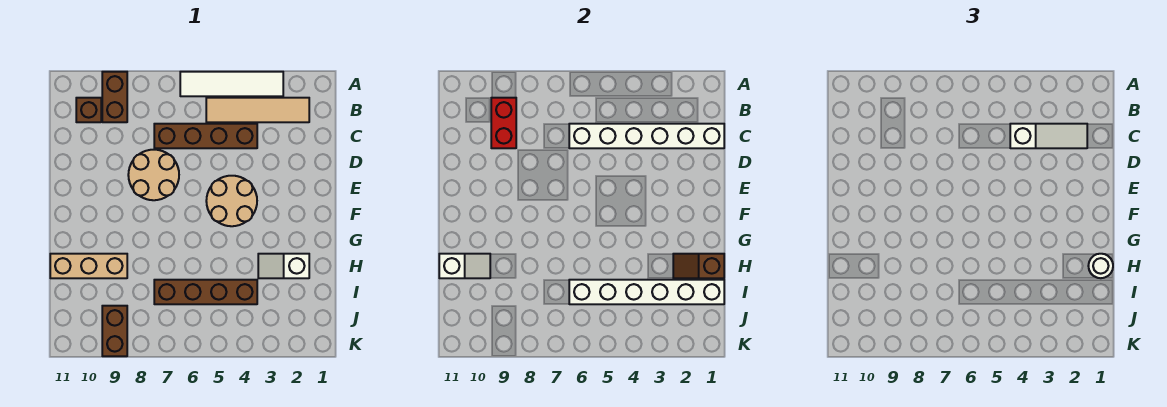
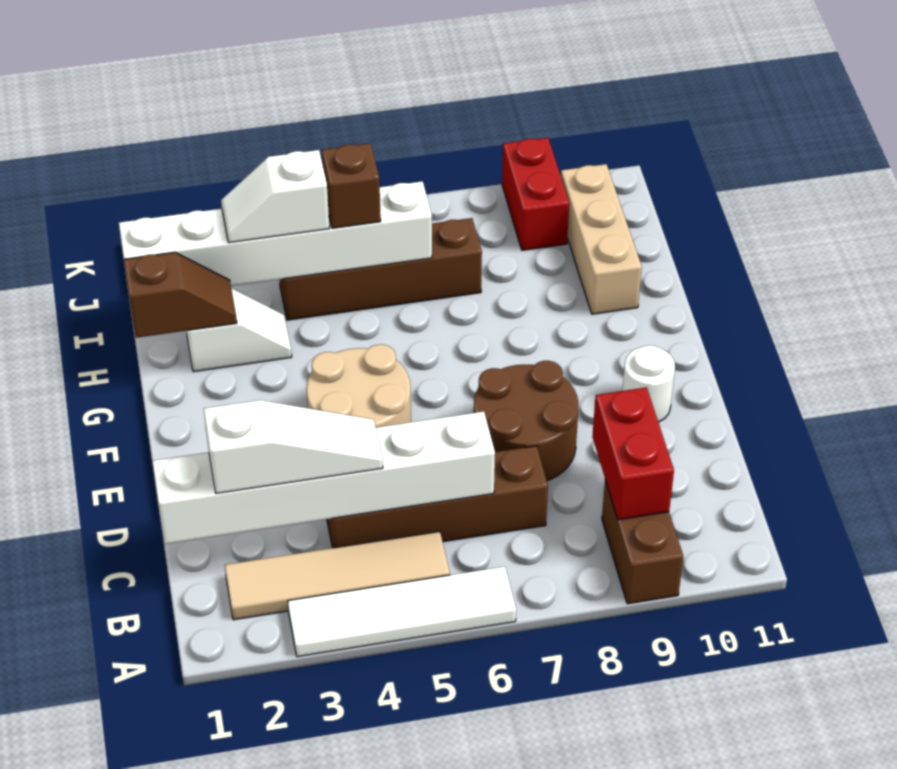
brown 1x1 brick [76,98,101,122] -> brown 1x1 brick moved to [322,143,381,228]
white 1x3 slope [1010,124,1087,148] -> white 1x3 slope turned to [204,400,383,493]
tan 2x2 round brick [128,150,179,200] -> brown 2x2 round brick [474,361,578,481]
white 1x1 round brick [1088,254,1113,278] -> white 1x1 round brick moved to [622,346,675,422]
tan 1x3 brick [50,254,127,278] -> tan 1x3 brick turned to [561,164,642,314]
white 1x2 slope [439,254,490,278] -> white 1x2 slope moved to [221,150,329,243]
brown 1x2 brick [102,306,127,356] -> red 1x2 brick [502,138,569,250]

